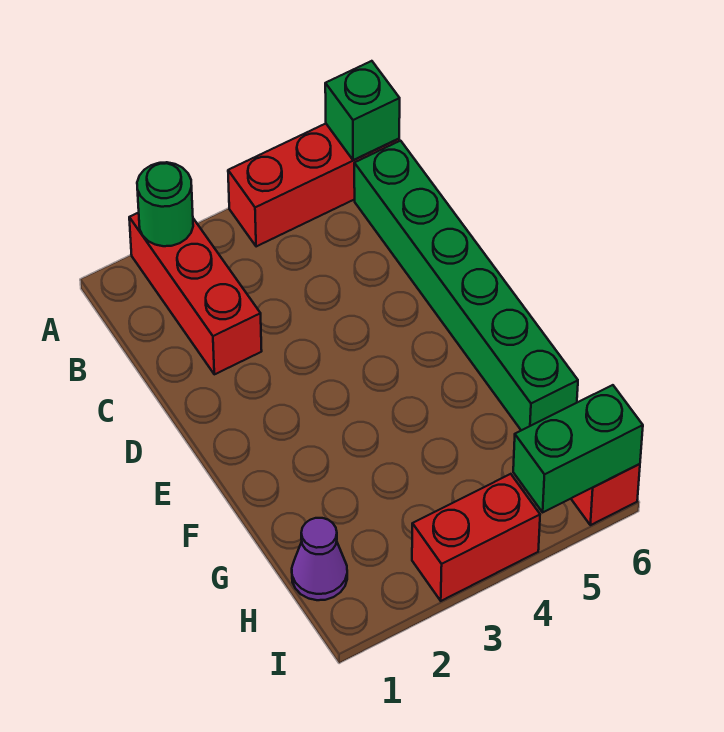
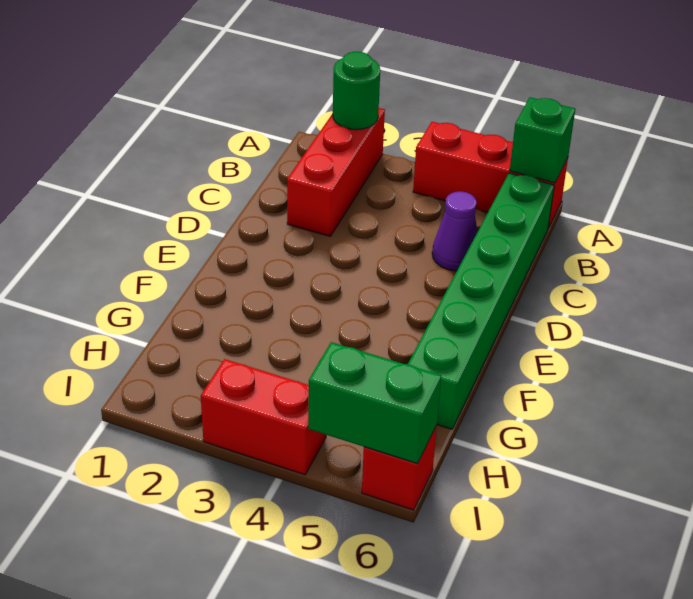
purple 1x1 cone [292,518,347,600] -> purple 1x1 cone moved to [432,191,478,271]

